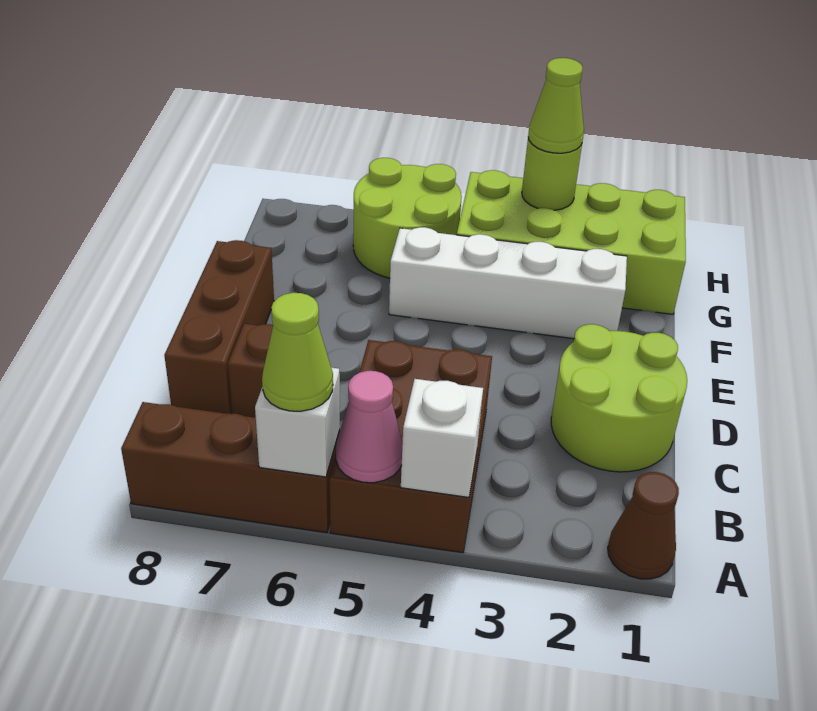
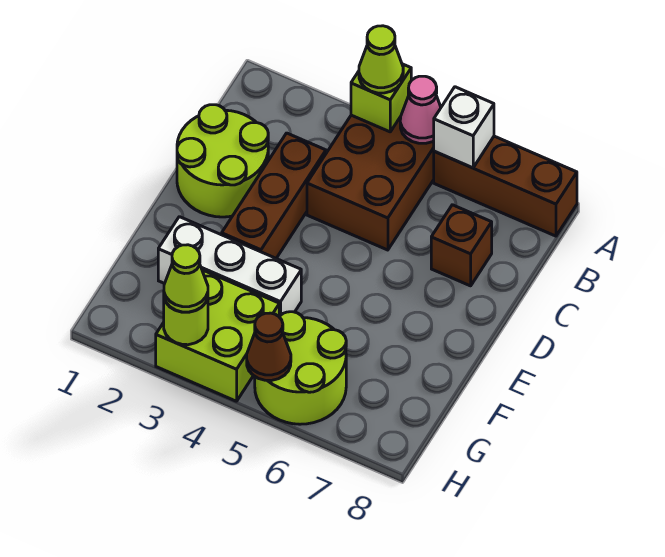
brown 1x1 cone [608,472,679,579] -> brown 1x1 cone moved to [247,313,291,380]
white 1x1 brick [401,379,483,497] -> lime 1x1 brick [351,64,411,132]
lime 1x1 cone [262,293,333,411] -> lime 1x1 cone moved to [359,26,403,93]
brown 1x3 brick [164,240,274,414] -> brown 1x3 brick moved to [222,133,326,258]
white 1x4 brick [389,227,627,339] -> white 1x3 brick [158,217,301,316]
lime 2x4 brick [457,170,686,314] -> lime 2x2 brick [156,270,279,401]

